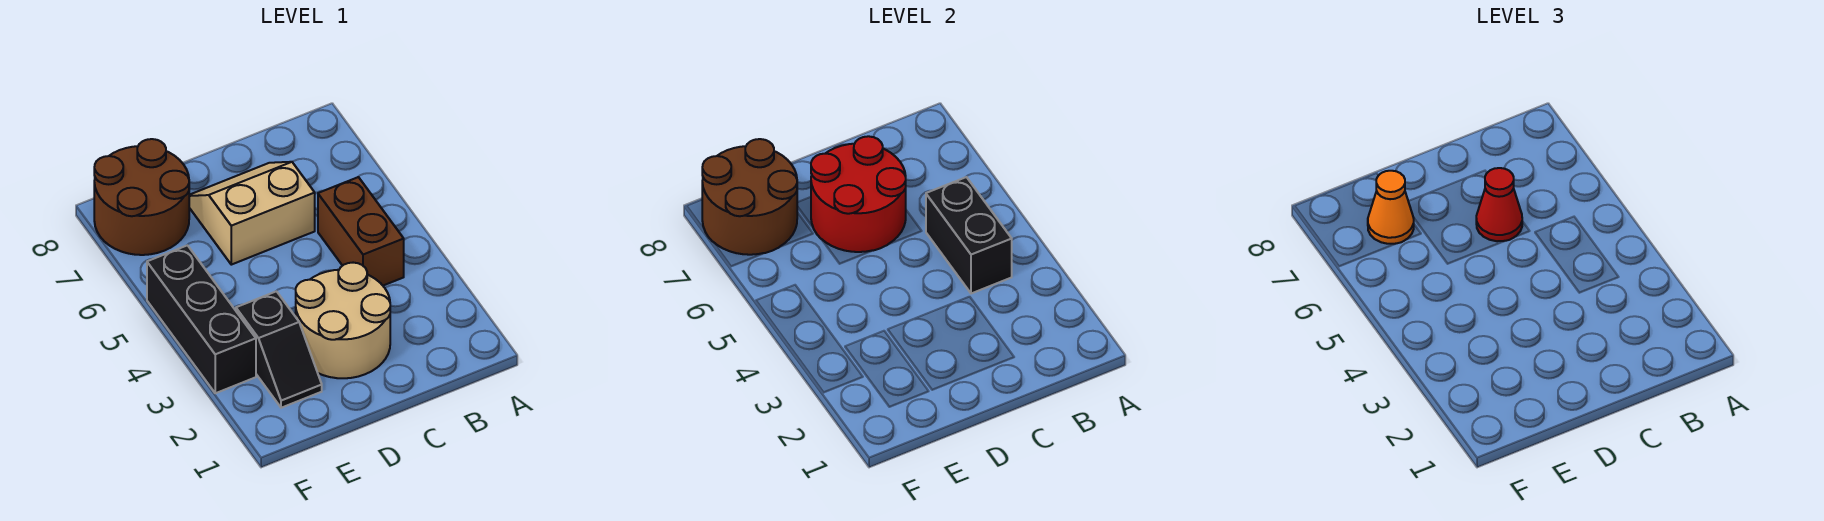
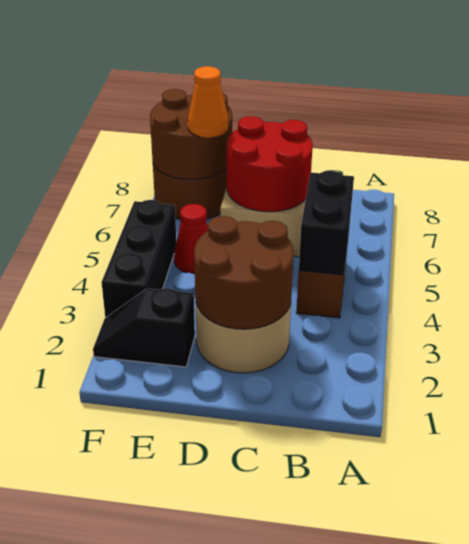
none -> brown 2x2 round brick [194,216,294,329]
red 1x1 cone [1476,168,1522,241] -> red 1x1 cone moved to [174,204,208,273]
black 1x2 slope [236,291,322,408] -> black 1x2 slope turned to [93,288,195,367]

